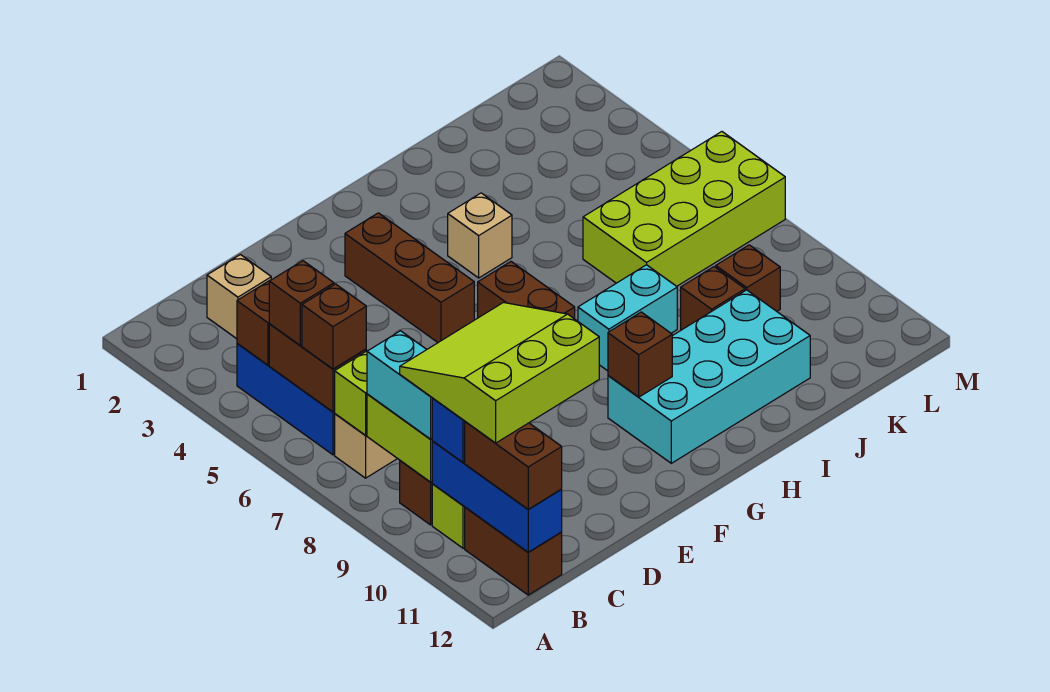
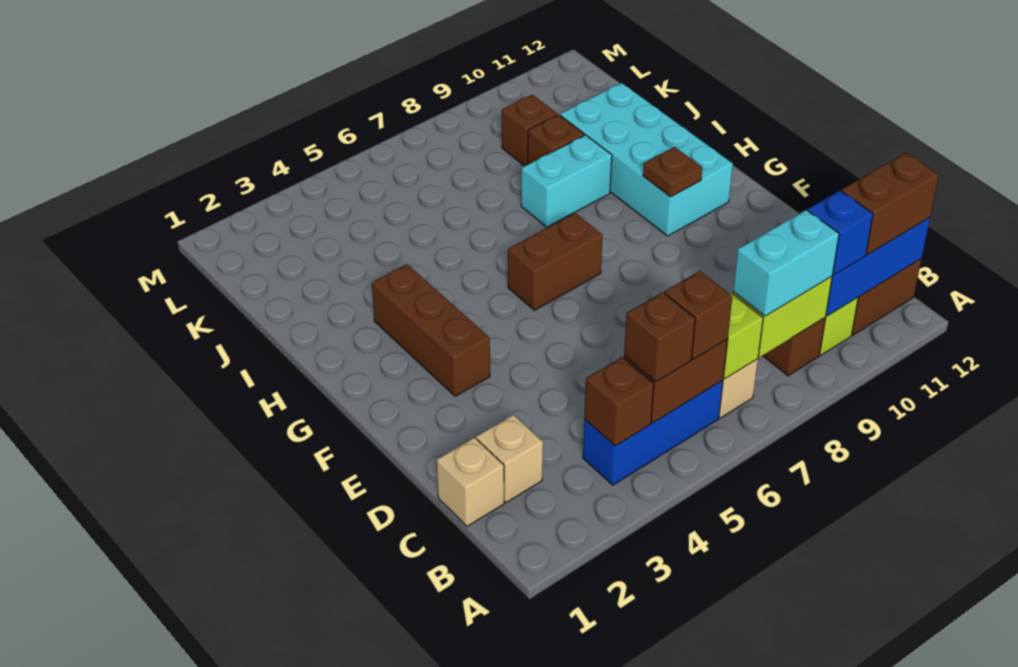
lime 3x3 slope [400,303,599,443] -> none
brown 1x3 brick [345,213,474,342] -> brown 1x3 brick turned to [372,264,490,396]
brown 1x1 brick [608,312,672,397] -> brown 1x1 plate [643,147,702,197]
tan 1x1 brick [448,193,512,278] -> tan 1x1 brick moved to [437,438,504,526]
cyan 1x2 brick [578,265,677,371] -> cyan 1x2 brick turned to [521,135,612,227]
lime 2x4 brick [583,132,785,286] -> none

